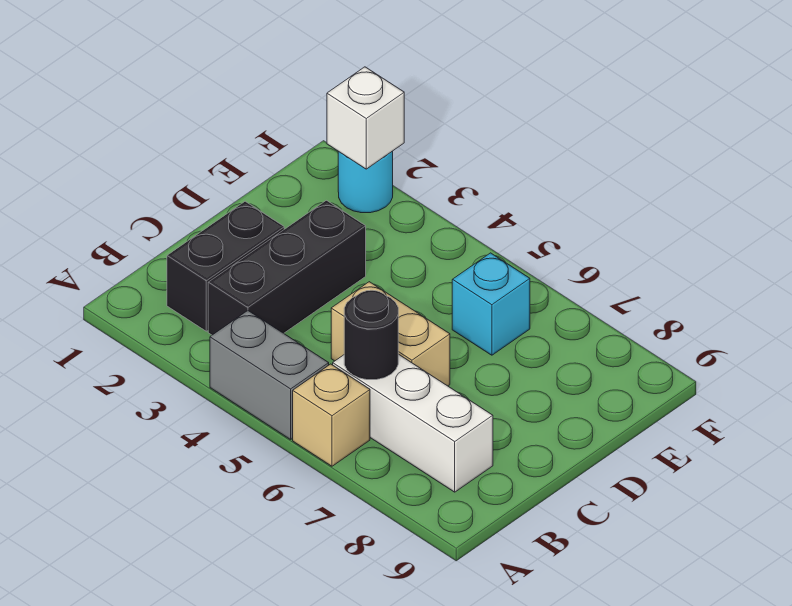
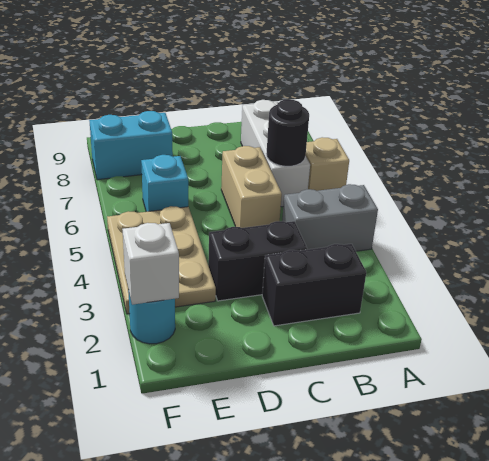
grey 1x2 brick [210,311,329,439] -> grey 1x2 brick turned to [282,184,378,251]
black 1x3 brick [208,200,366,335] -> black 1x2 brick [208,221,307,301]
none -> tan 2x3 plate [107,206,216,314]
none -> cyan 1x2 brick [89,111,173,180]

